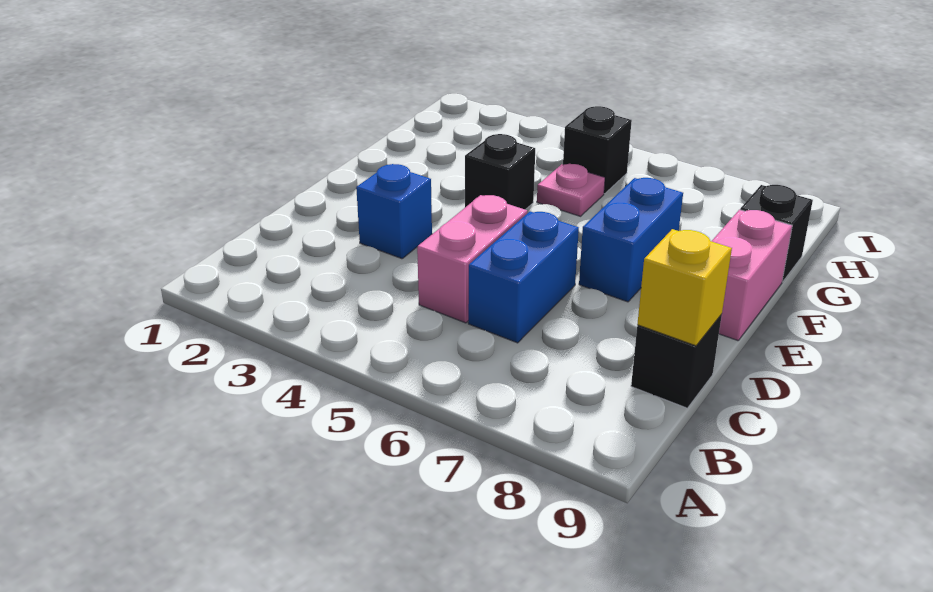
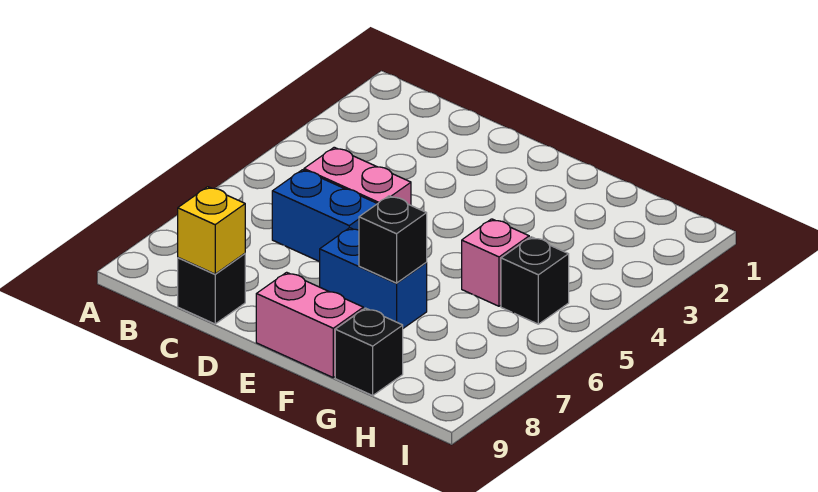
blue 1x1 brick [356,164,432,259] -> none
black 1x1 brick [465,134,535,210] -> black 1x1 brick moved to [359,196,427,283]
pink 1x1 plate [537,164,605,216] -> pink 1x1 brick [462,219,529,306]

